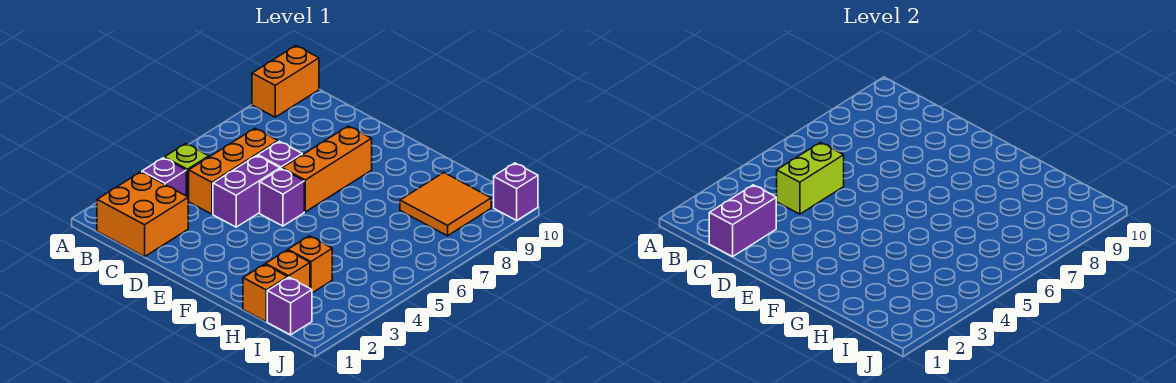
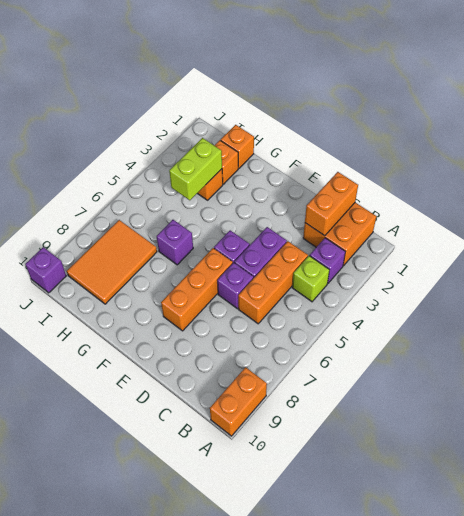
purple 1x2 brick [709,185,776,257] -> orange 1x2 brick [305,172,358,236]
lime 1x2 brick [777,143,844,214] -> lime 1x2 brick moved to [169,138,222,200]
orange 2x2 tile [400,173,491,236] -> orange 2x3 tile [67,220,157,304]
purple 1x1 brick [267,277,312,335] -> purple 1x1 brick moved to [157,220,193,265]

